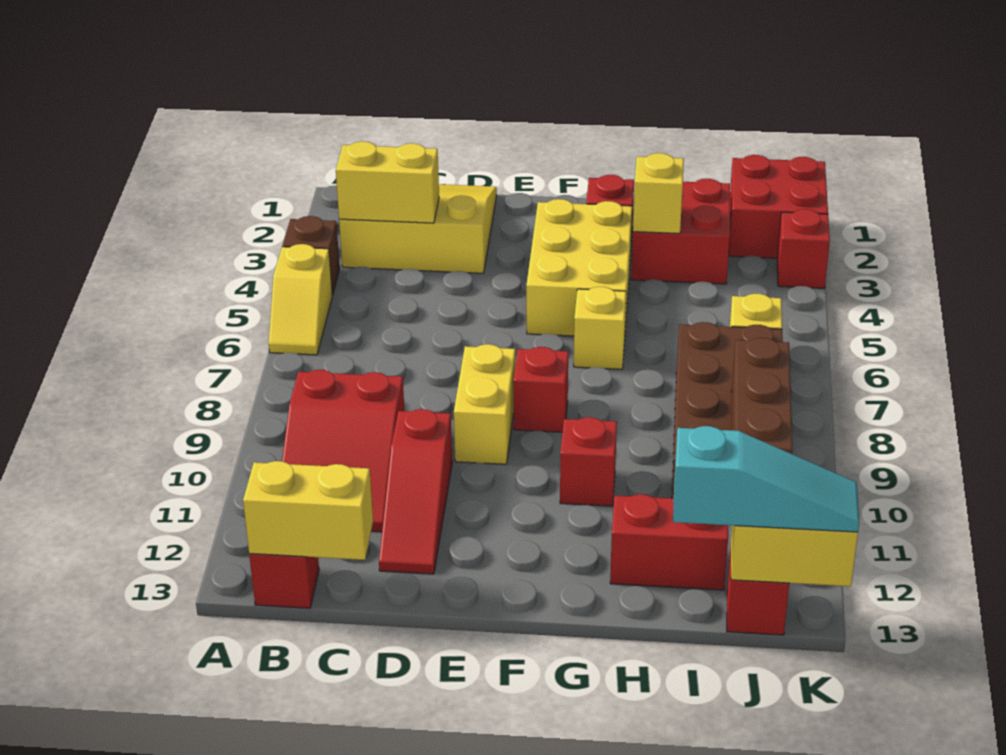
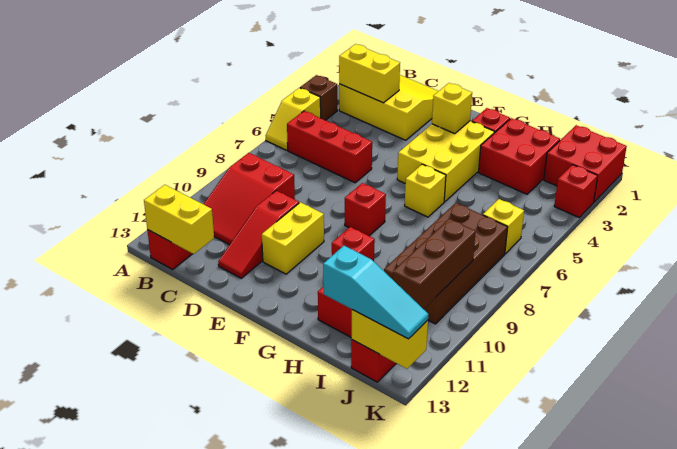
none -> red 1x3 brick [287,111,372,183]
yellow 1x2 brick [454,344,515,464] -> yellow 1x2 brick moved to [262,202,324,274]
yellow 1x1 brick [633,153,684,234] -> yellow 1x1 brick moved to [432,83,472,134]

